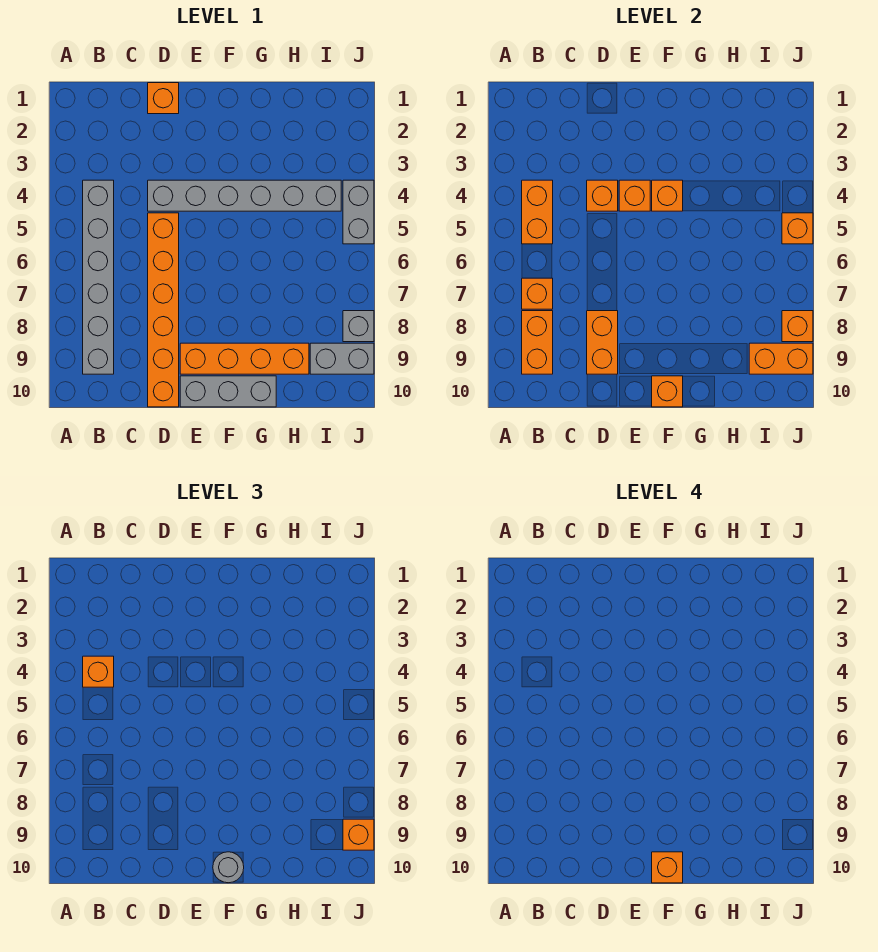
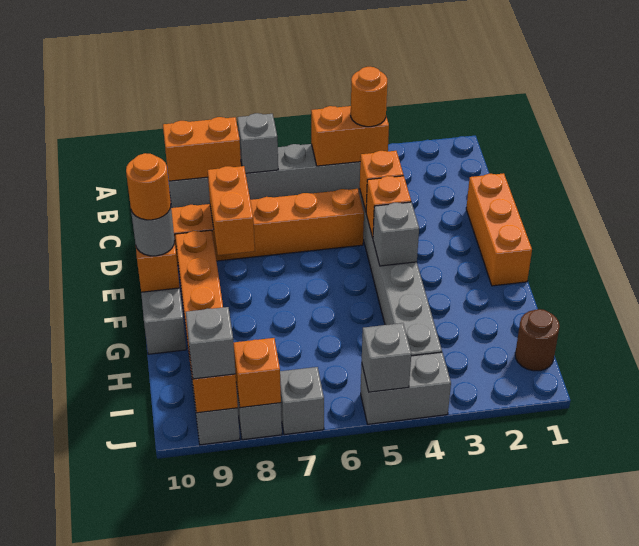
orange 1x1 brick [83,656,114,687] -> orange 1x1 round brick [351,67,387,127]
orange 1x1 brick [522,278,553,309] -> grey 1x1 brick [237,113,278,173]
orange 1x1 brick [148,83,179,114] -> orange 1x3 brick [466,173,532,286]
orange 1x2 brick [587,311,618,374] -> orange 1x2 brick turned to [208,166,255,255]
orange 1x1 brick [652,180,683,211] -> grey 1x1 brick [373,202,419,266]
orange 1x1 brick [652,852,683,883] -> orange 1x1 round brick [126,153,171,220]
none -> brown 1x1 round brick [515,309,560,371]
orange 1x1 brick [782,213,813,244] -> grey 1x1 brick [362,323,411,392]
none -> grey 1x1 brick [280,367,324,435]
orange 1x1 brick [343,819,374,850] -> grey 1x1 brick [186,307,236,379]

